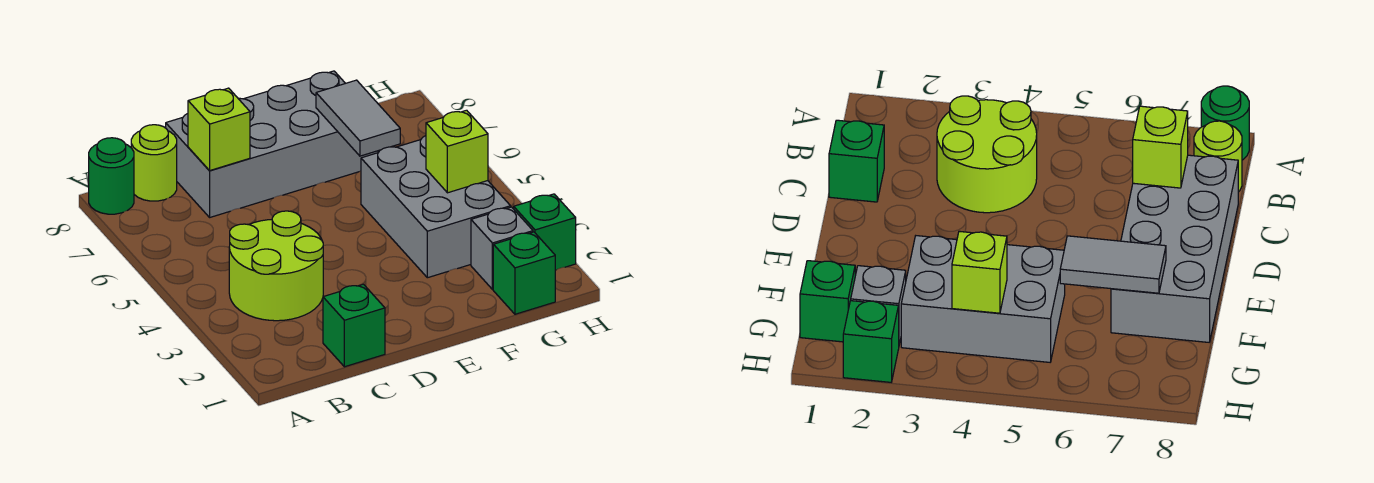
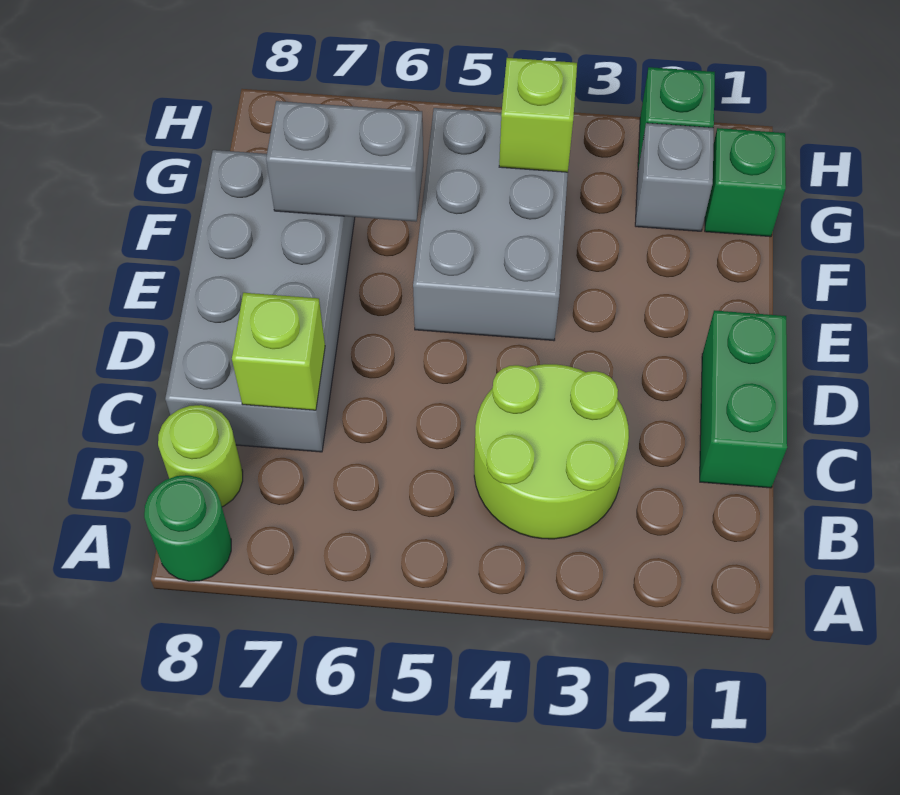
green 1x1 brick [323,284,385,367] -> green 1x2 brick [700,310,787,488]
grey 2x3 brick [361,136,511,278] -> grey 2x3 brick turned to [413,108,568,341]
grey 1x2 tile [316,80,400,156] -> grey 1x2 brick [266,101,423,222]

